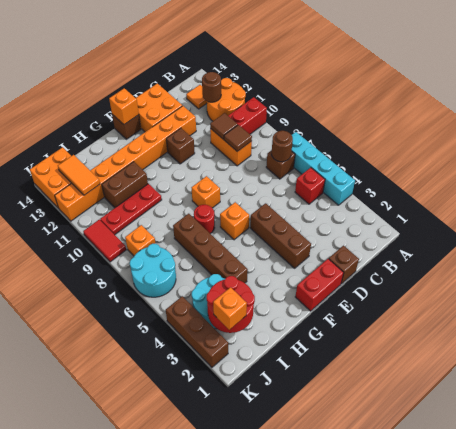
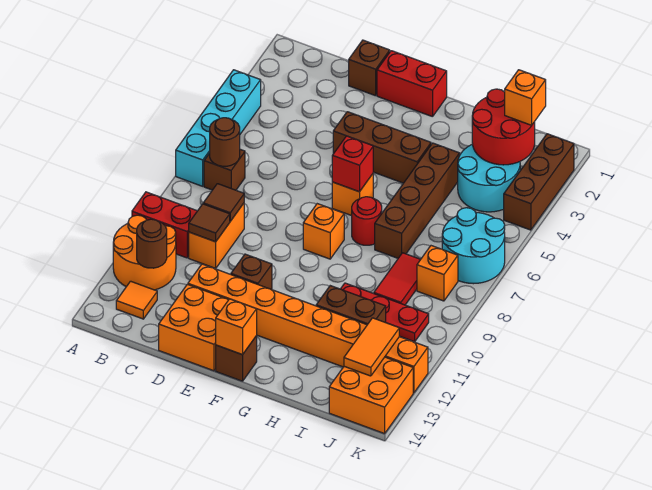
red 1x1 brick [295,168,325,204] -> red 1x1 brick moved to [332,136,373,192]
brown 1x3 brick [250,203,311,268] -> brown 1x3 brick turned to [333,112,431,183]
red 1x2 tile [83,219,126,262] -> red 1x2 tile moved to [374,253,421,305]

